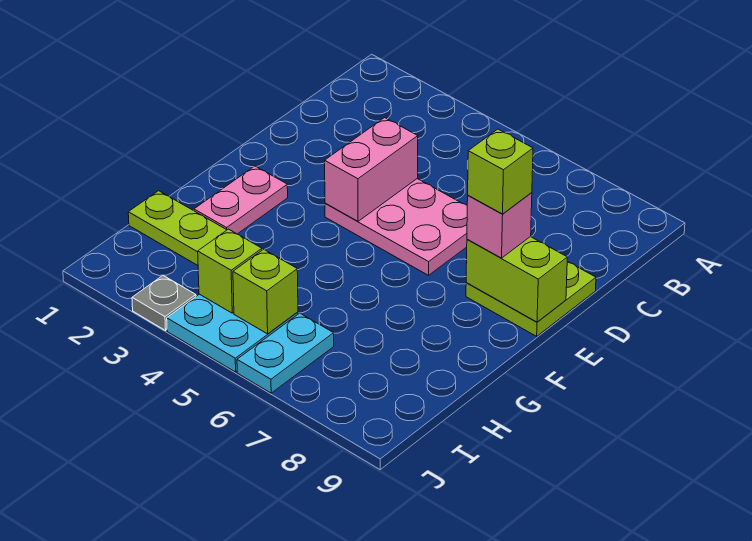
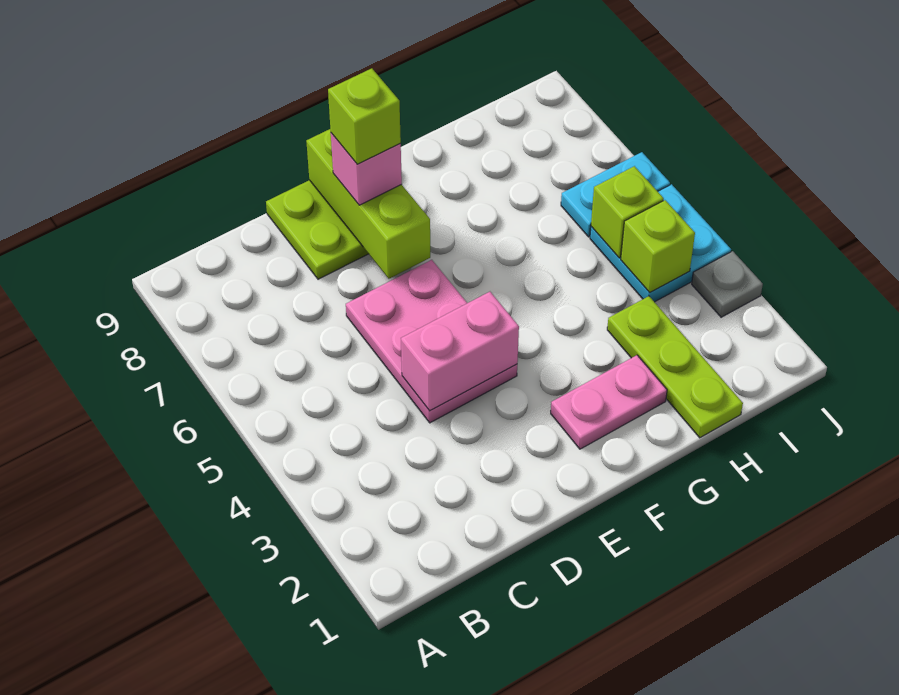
lime 1x2 brick [466,237,567,322] -> lime 1x3 brick [306,129,430,279]

